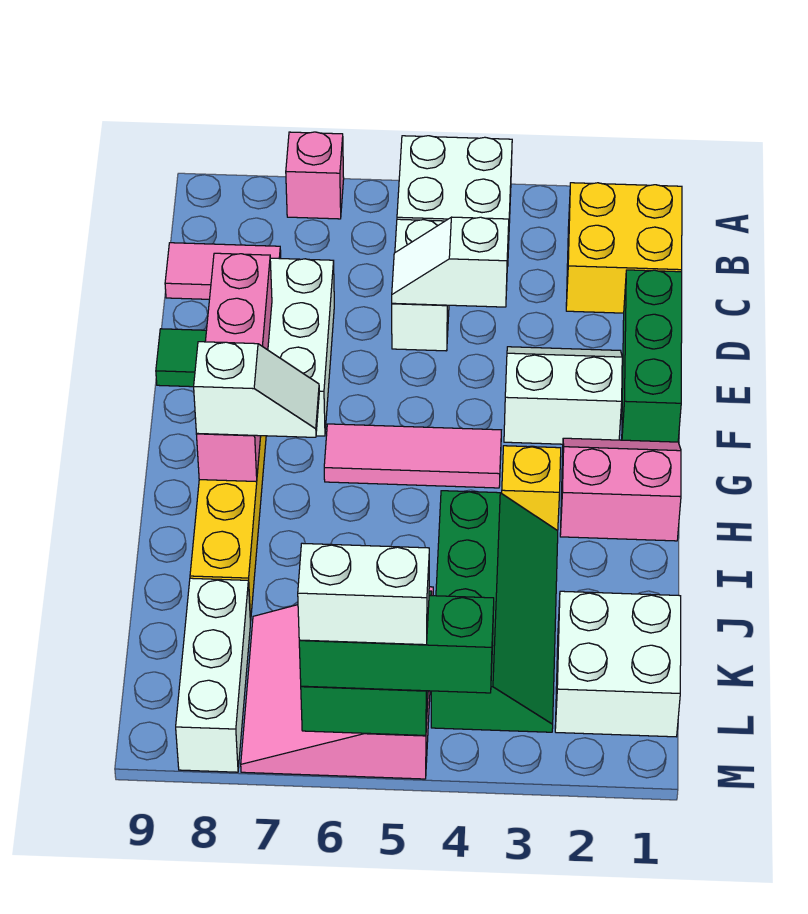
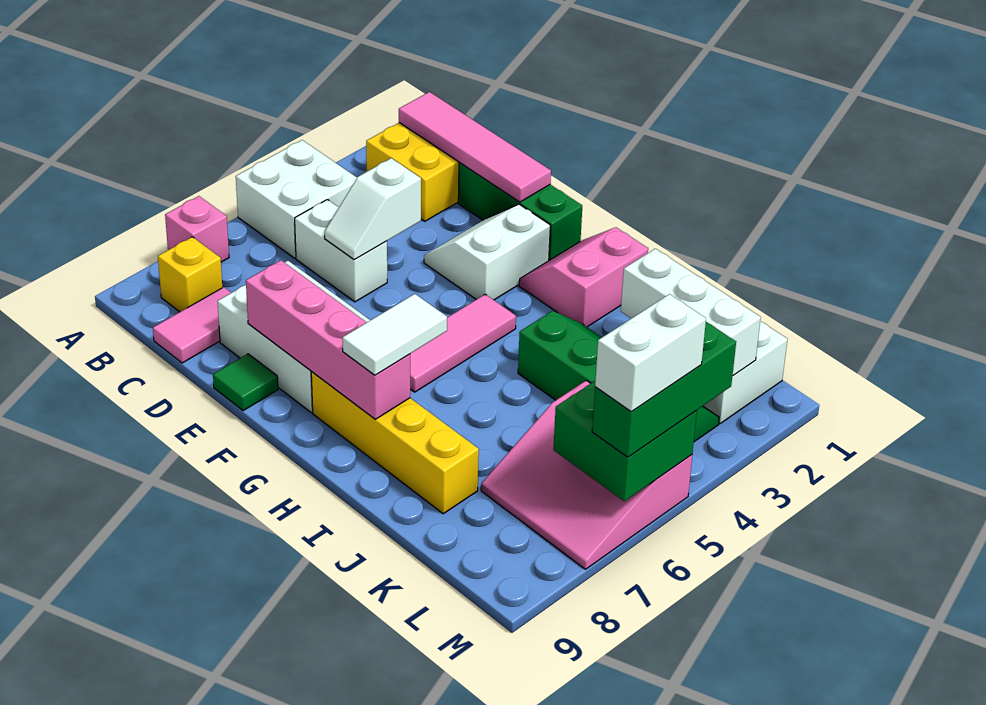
none -> pink 1x4 tile [399,92,551,202]
yellow 1x1 brick [502,446,561,531] -> yellow 1x1 brick moved to [158,237,222,312]
white 1x2 slope [194,342,319,437] -> white 1x2 tile [342,294,447,375]
white 1x3 brick [176,578,250,772] -> white 1x3 brick moved to [621,249,761,376]

